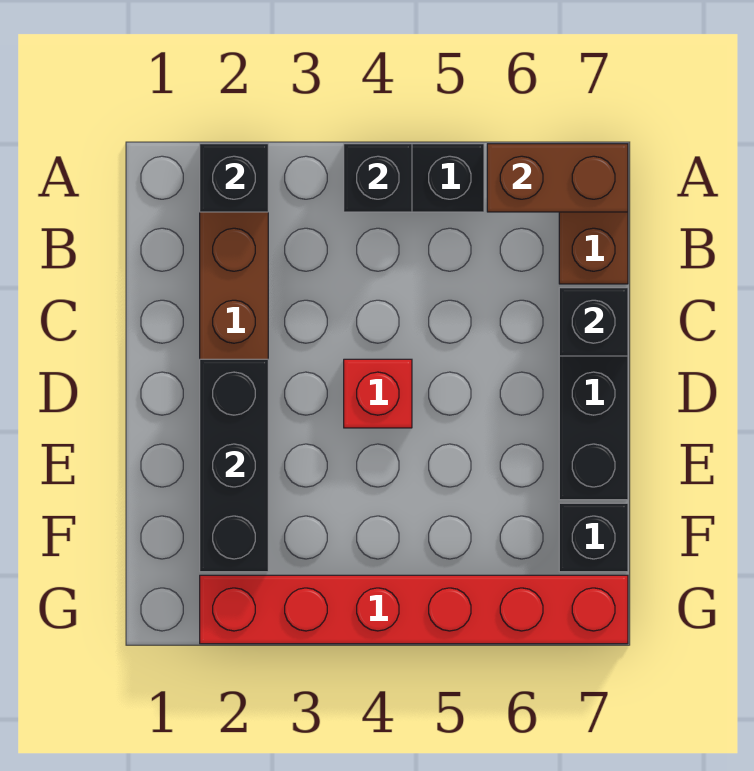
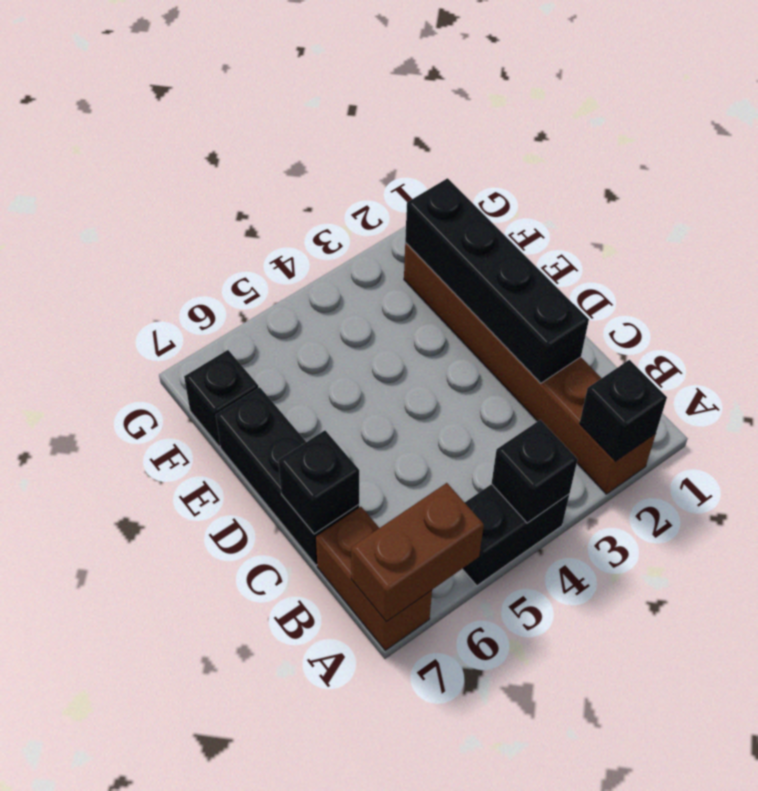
black 1x3 brick [200,359,268,572] -> black 1x4 brick [405,178,589,383]
red 1x1 brick [344,359,412,428] -> none
red 1x6 brick [200,575,628,644] -> none

